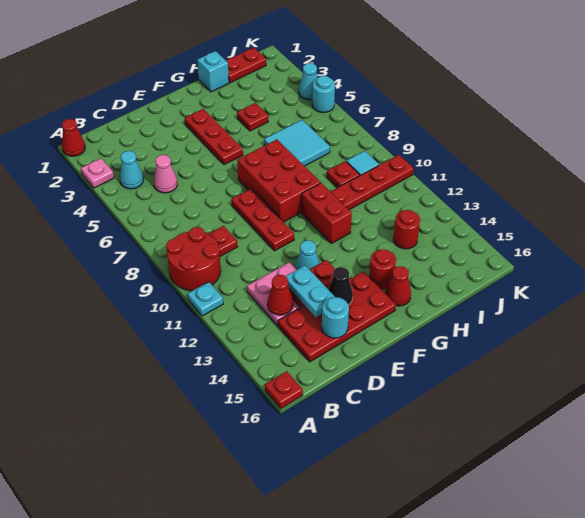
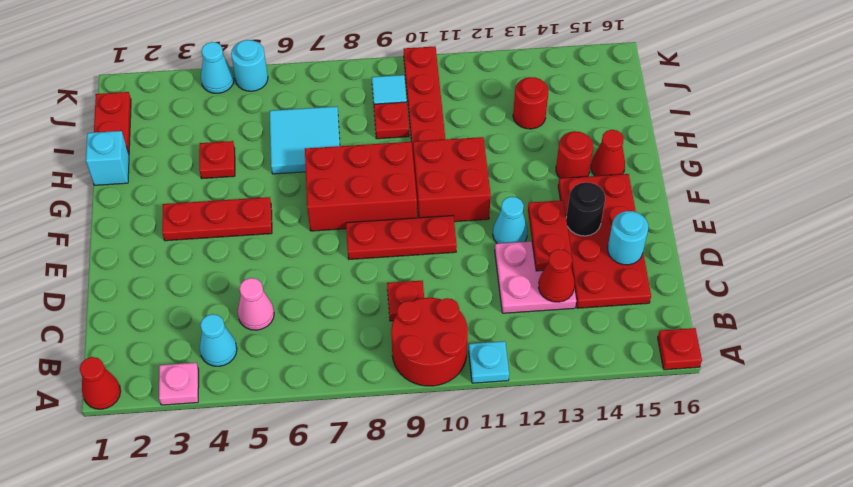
cyan 1x2 plate [286,265,335,317] -> none
black 1x1 cone [328,267,353,305] -> black 1x1 round brick [566,182,605,236]
red 1x2 brick [302,183,352,244] -> red 2x2 brick [413,137,491,222]

